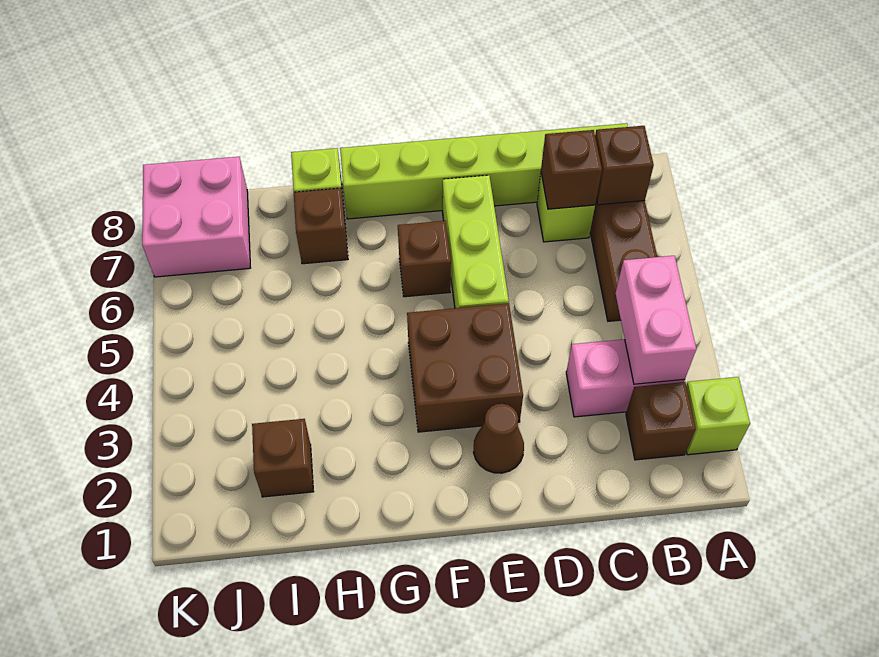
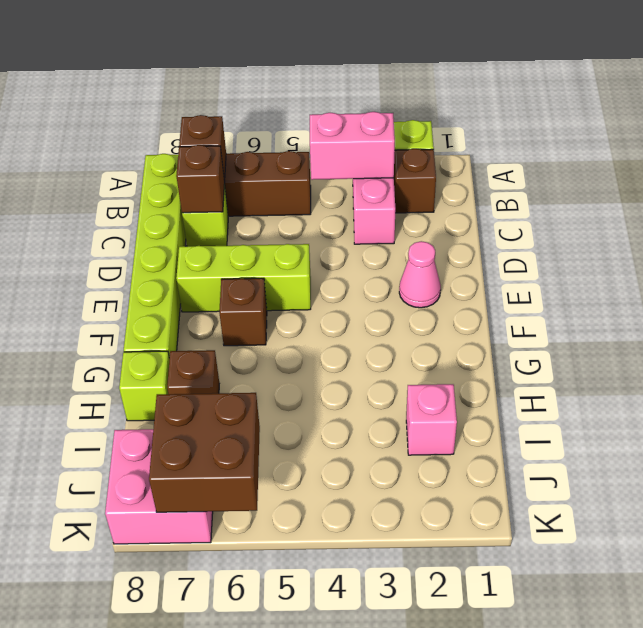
brown 1x1 cone [474,404,524,473] -> pink 1x1 cone [399,241,441,308]
brown 2x2 brick [407,303,523,432] -> brown 2x2 brick moved to [149,393,260,512]
brown 1x1 brick [252,419,314,497] -> pink 1x1 brick [406,384,457,455]

